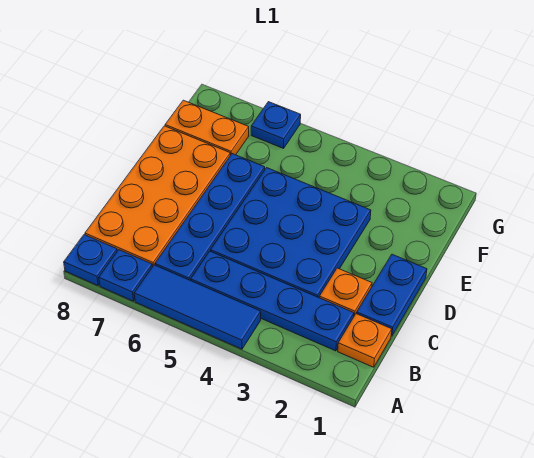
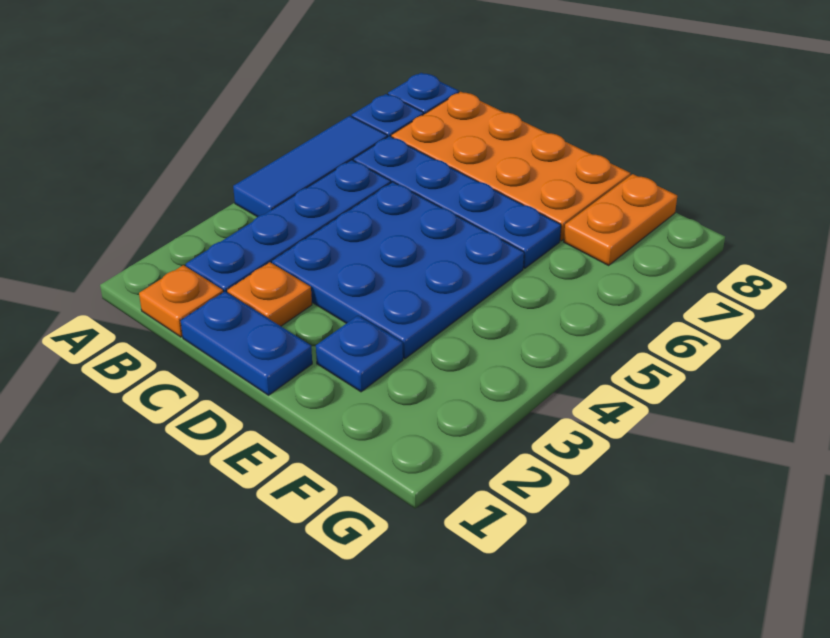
blue 1x1 plate [251,102,301,148] -> blue 1x1 plate moved to [316,315,403,392]

